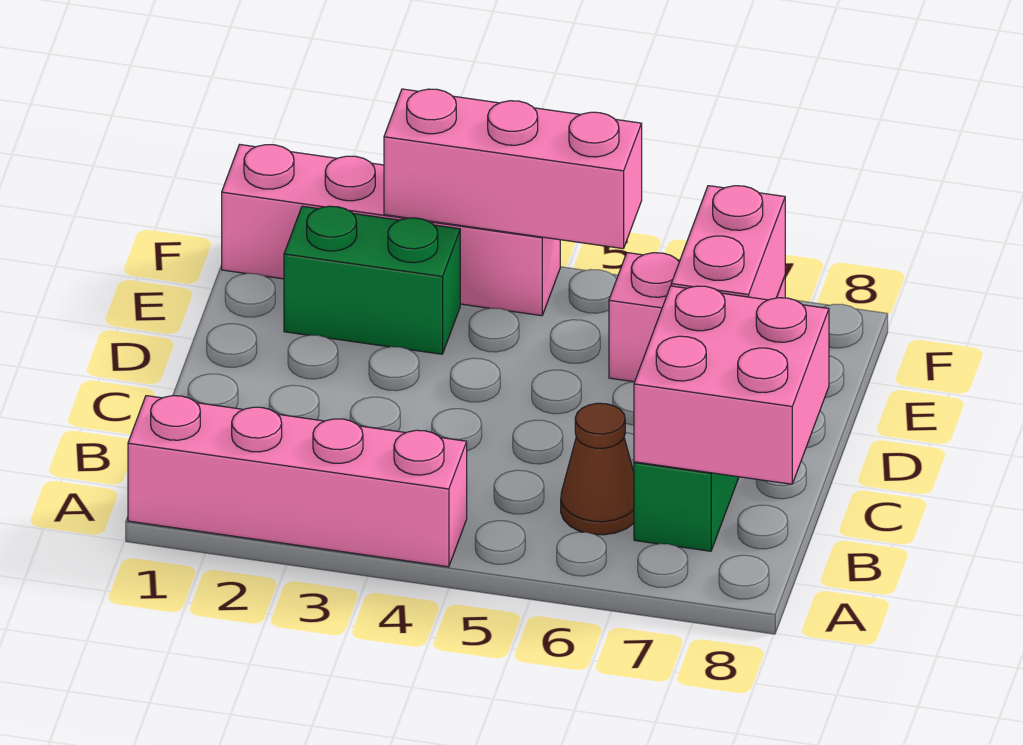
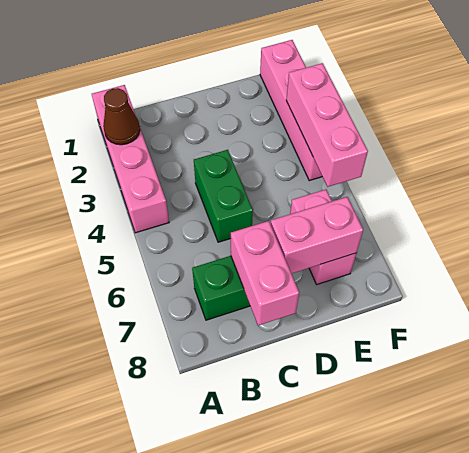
brown 1x1 cone [561,403,634,535] -> brown 1x1 cone moved to [103,88,140,145]
pink 2x2 brick [634,286,829,484] -> pink 1x2 brick [230,221,299,325]
green 1x2 brick [284,206,460,354] -> green 1x2 brick moved to [194,150,253,242]

